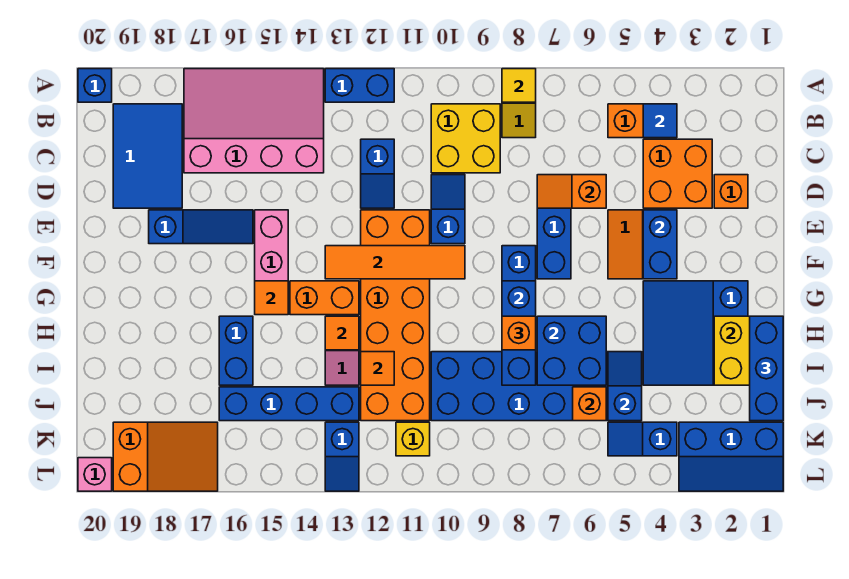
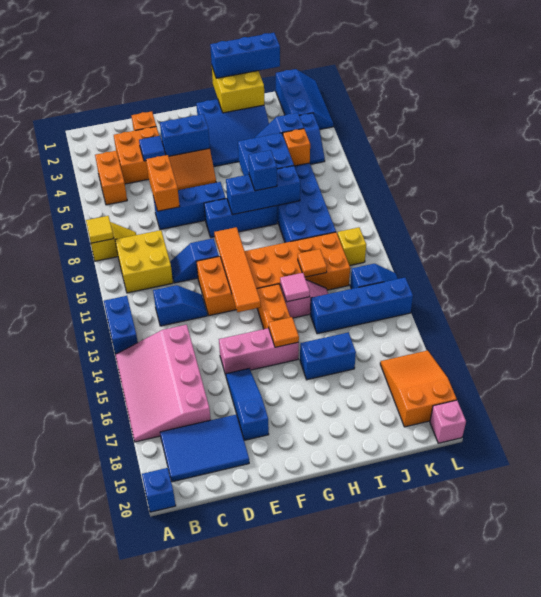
blue 1x1 tile [643,104,677,138] -> blue 1x1 tile moved to [139,136,165,161]
orange 1x2 slope [537,175,606,208] -> orange 1x2 brick [146,155,180,211]
orange 1x1 brick [502,316,536,350] -> blue 1x1 brick [249,150,277,191]
orange 1x1 tile [325,316,359,350] -> pink 1x1 tile [280,273,310,302]
blue 1x4 brick [219,387,359,421] -> blue 1x4 brick turned to [310,278,413,334]

